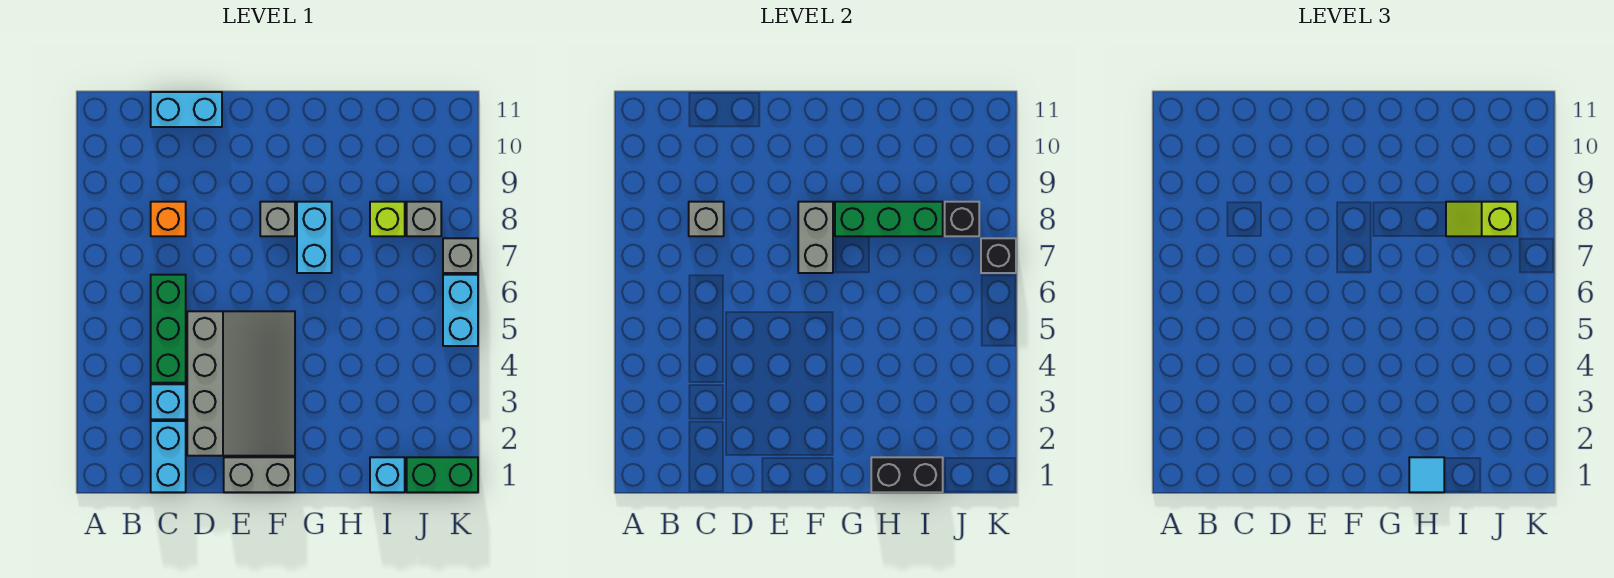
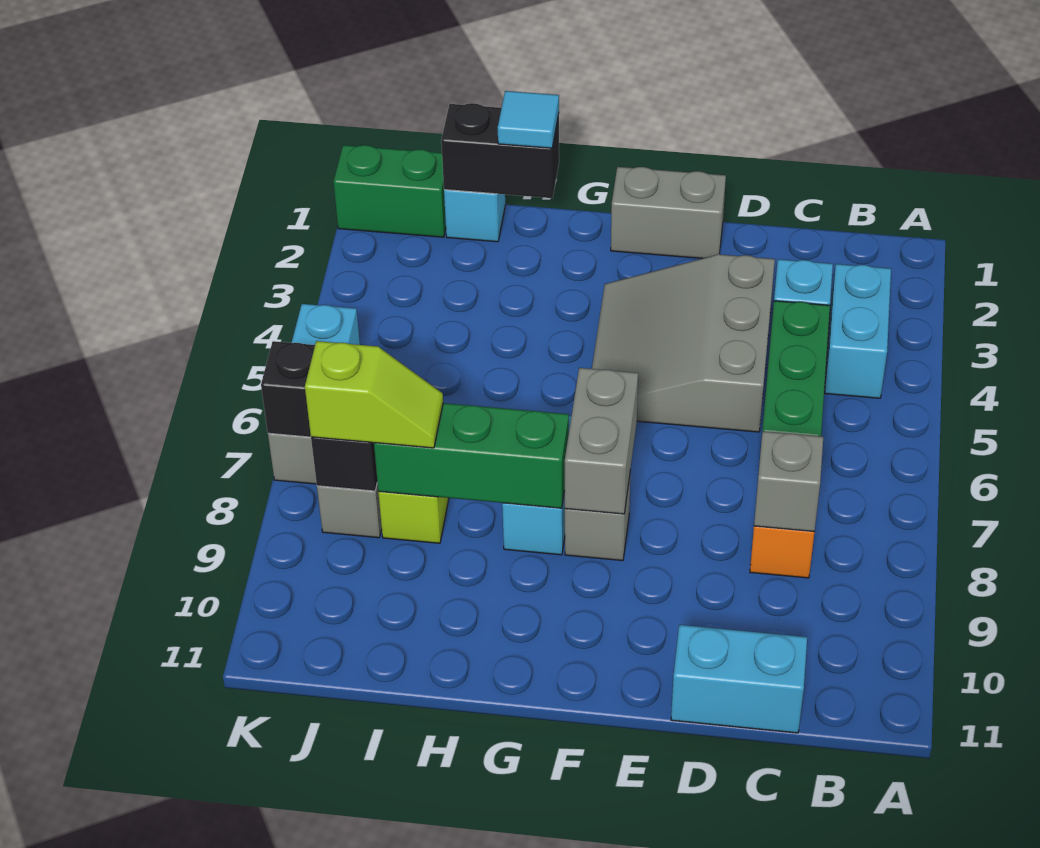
cyan 1x2 brick [151,421,186,492] -> cyan 1x2 brick moved to [825,264,891,398]
grey 3x4 slope [187,311,295,456] -> grey 3x3 slope [592,254,775,432]

